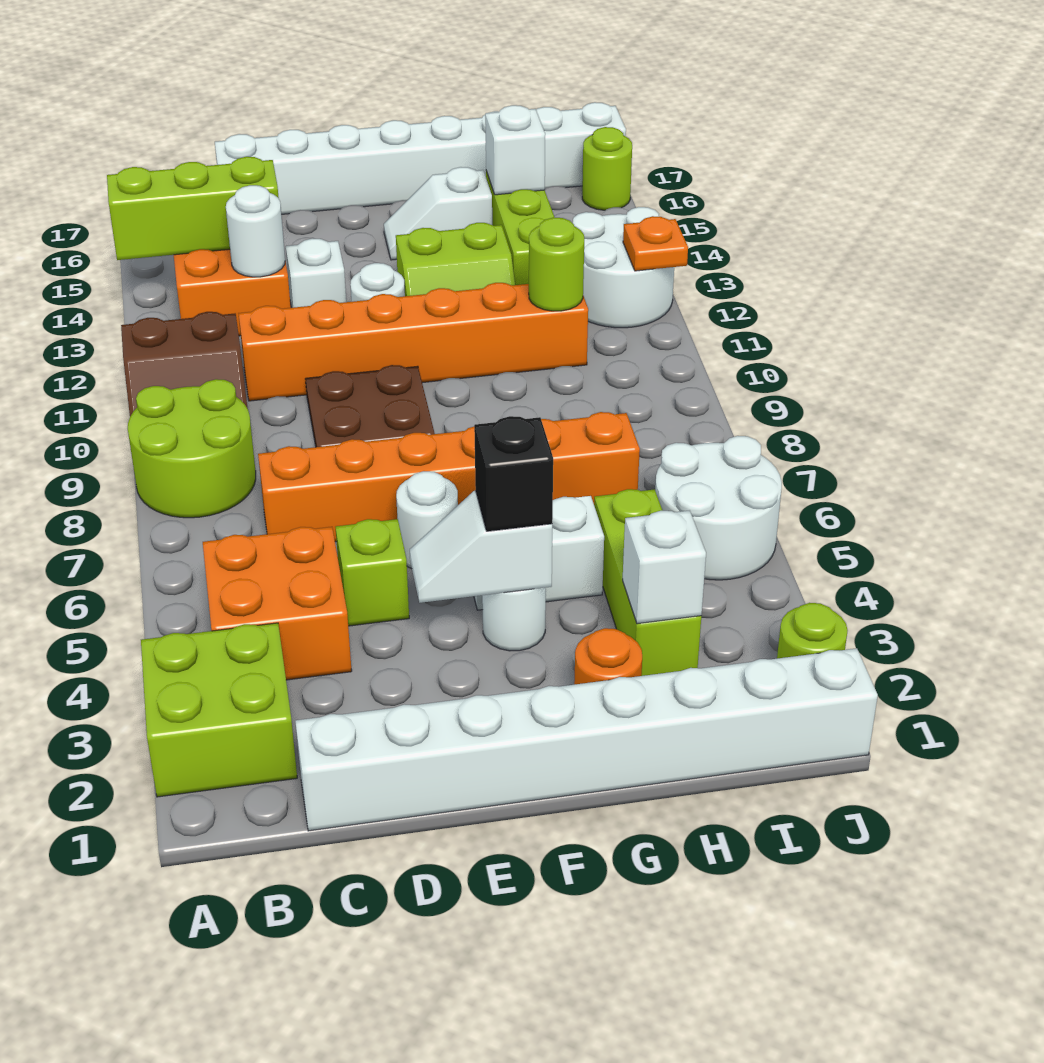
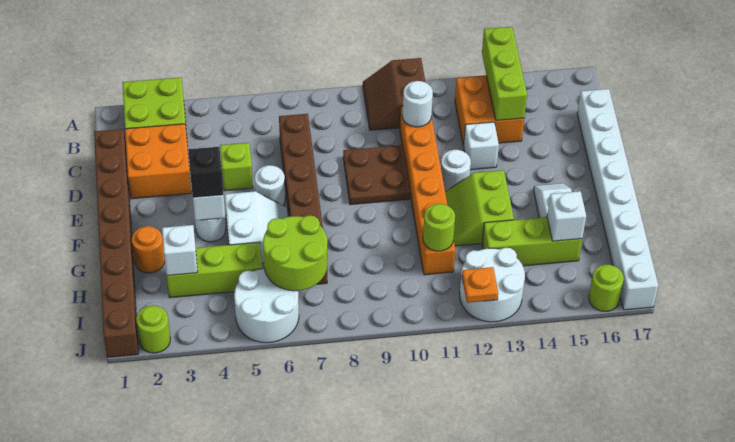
lime 2x2 round brick [128,379,256,518] -> lime 2x2 round brick moved to [263,215,327,291]
orange 2x2 brick [203,527,352,680] -> orange 2x2 brick moved to [125,124,191,199]
white 1x8 brick [295,648,878,831] -> brown 1x8 brick [94,129,139,357]
orange 1x6 brick [258,412,640,542] -> brown 1x6 brick [279,114,327,284]
white 1x1 round brick [226,185,285,277] -> white 1x1 round brick moved to [402,81,433,127]

